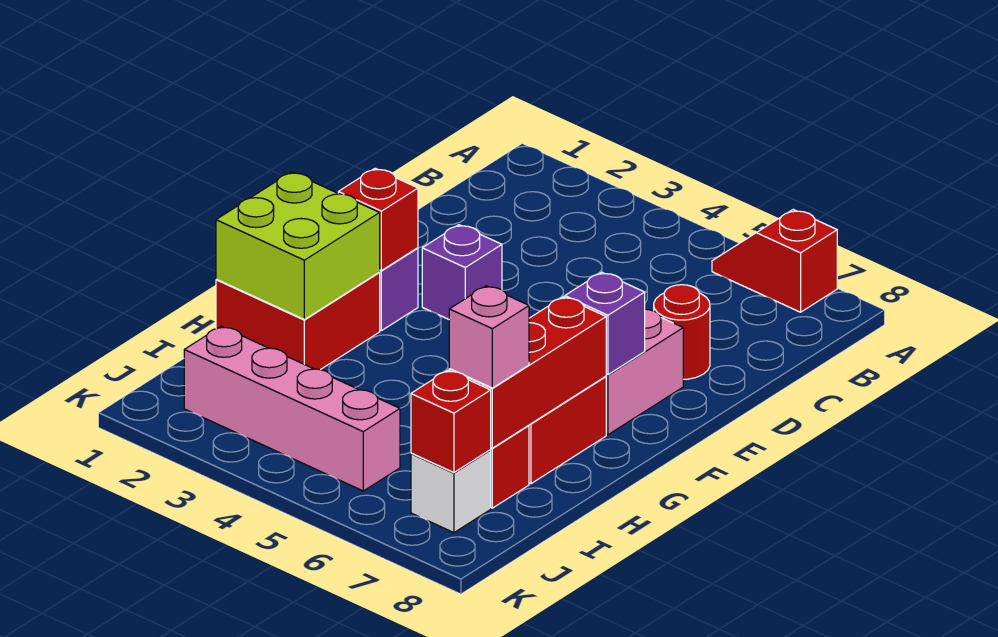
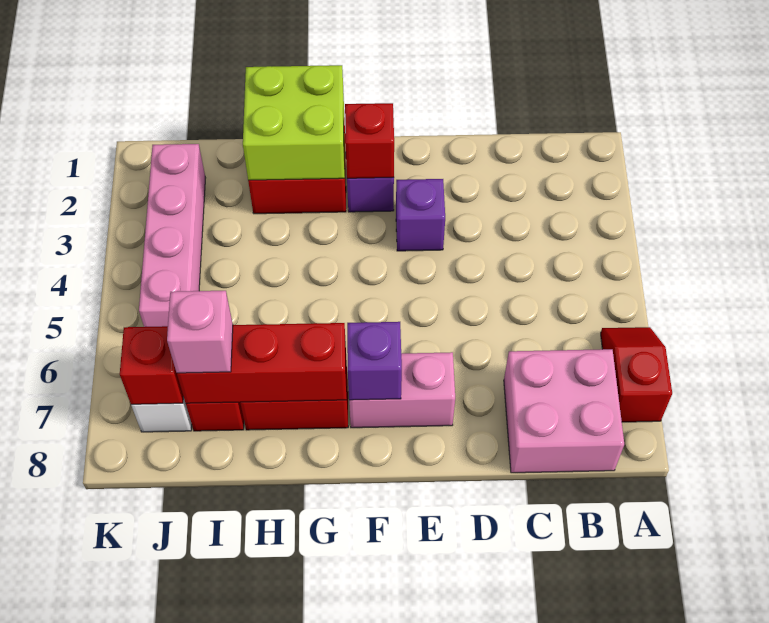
none -> pink 2x2 brick [504,349,624,473]
red 1x1 round brick [654,285,710,379] -> none

